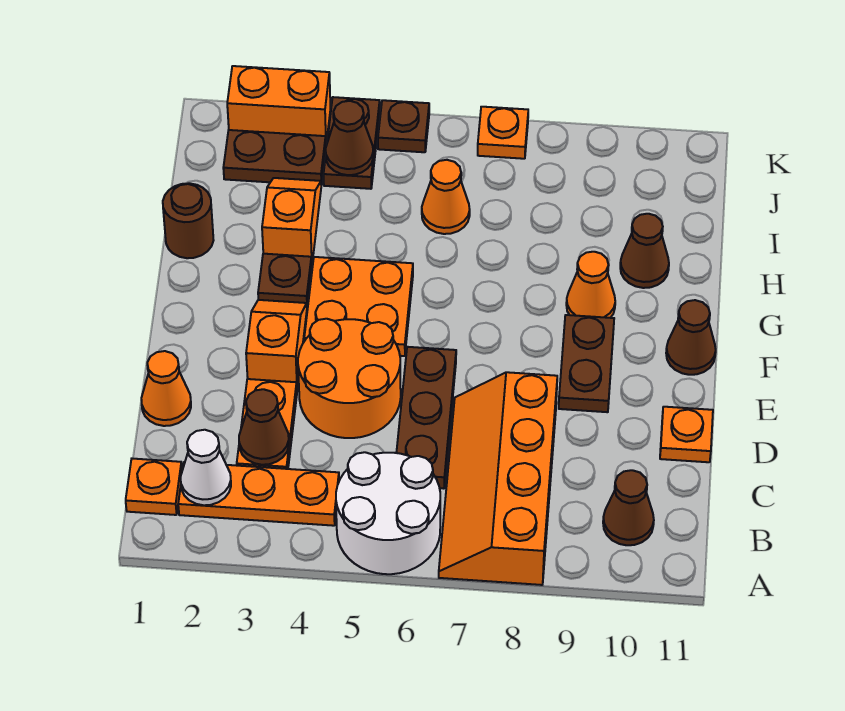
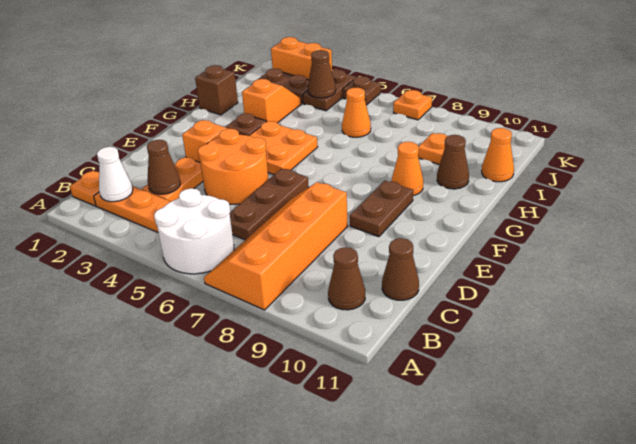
orange 1x1 cone [141,351,191,426] -> orange 1x1 cone moved to [482,128,514,182]
orange 1x1 plate [660,407,713,462] -> orange 1x1 plate moved to [418,133,448,165]
brown 1x1 cone [666,300,716,375] -> brown 1x1 cone moved to [382,238,419,300]
brown 1x1 round brick [163,183,214,258] -> brown 1x1 brick [195,65,238,115]

